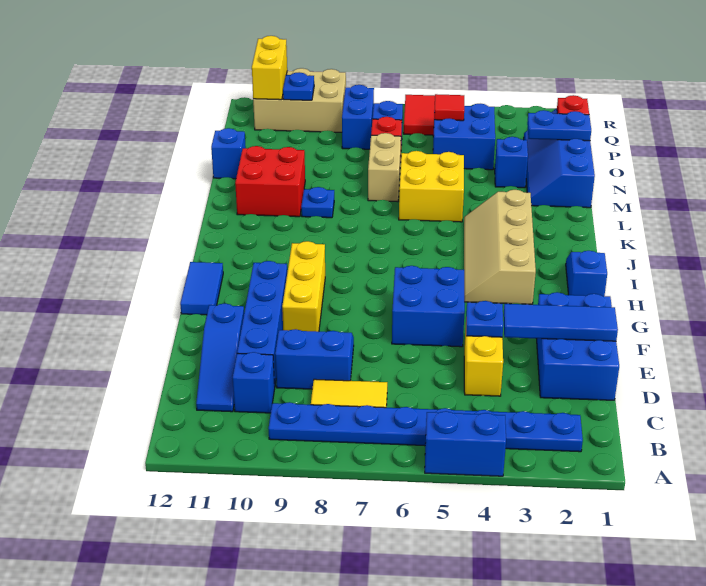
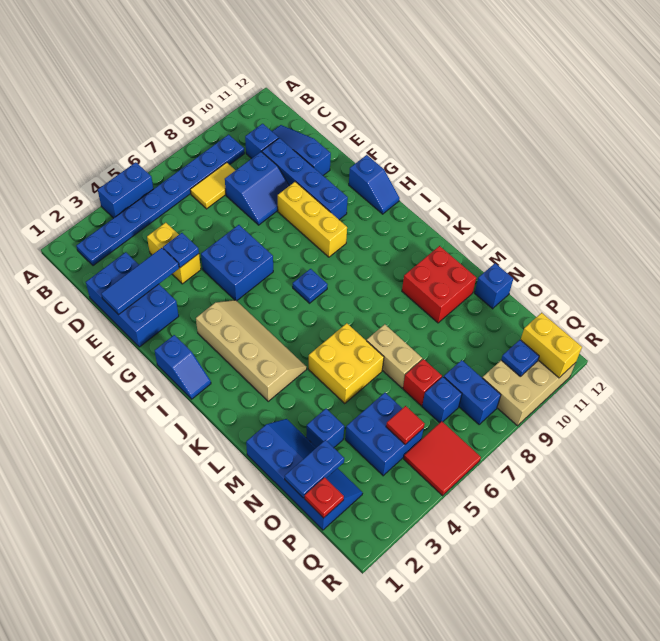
blue 1x2 tile [180,262,223,315] -> blue 1x2 slope [349,155,400,214]
blue 1x1 plate [301,187,334,218] -> blue 1x1 plate moved to [293,269,328,303]

